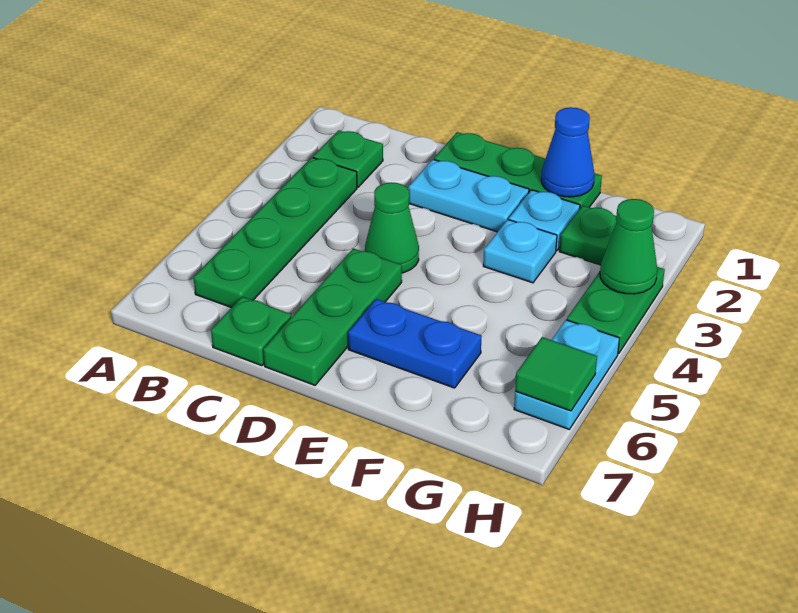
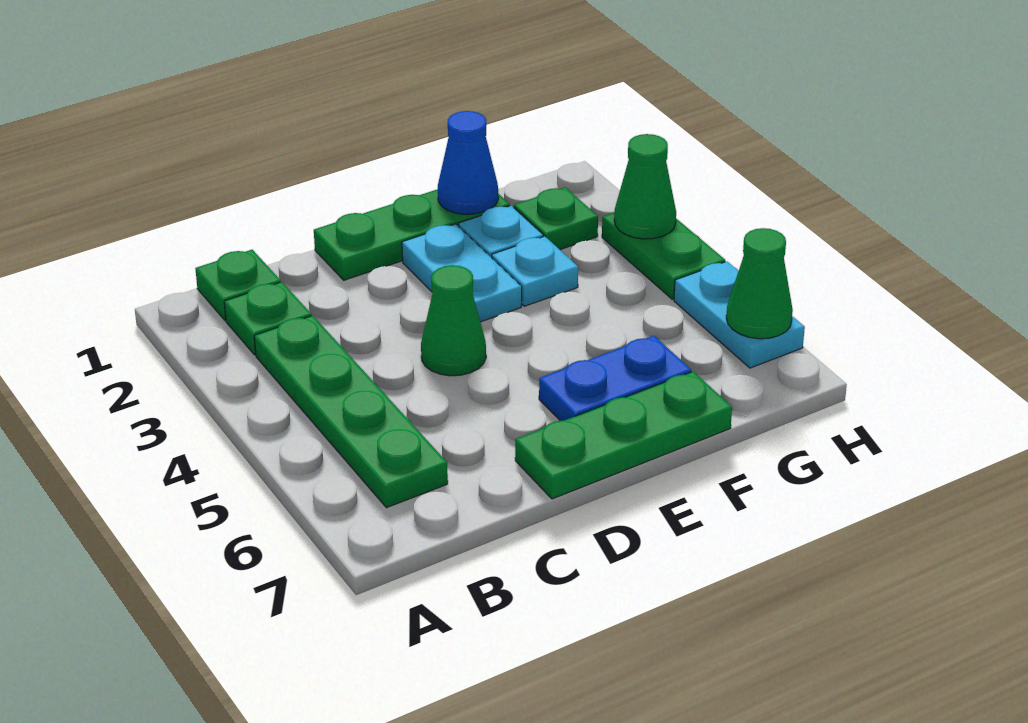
green 1x1 plate [211,297,291,366] -> green 1x1 plate moved to [195,250,281,320]
cyan 1x2 plate [409,159,529,232] -> cyan 1x2 plate turned to [402,224,522,322]
green 1x3 plate [263,248,402,385] -> green 1x3 plate turned to [515,372,732,499]
green 1x1 tile [515,337,597,411] -> green 1x1 cone [726,228,793,339]

